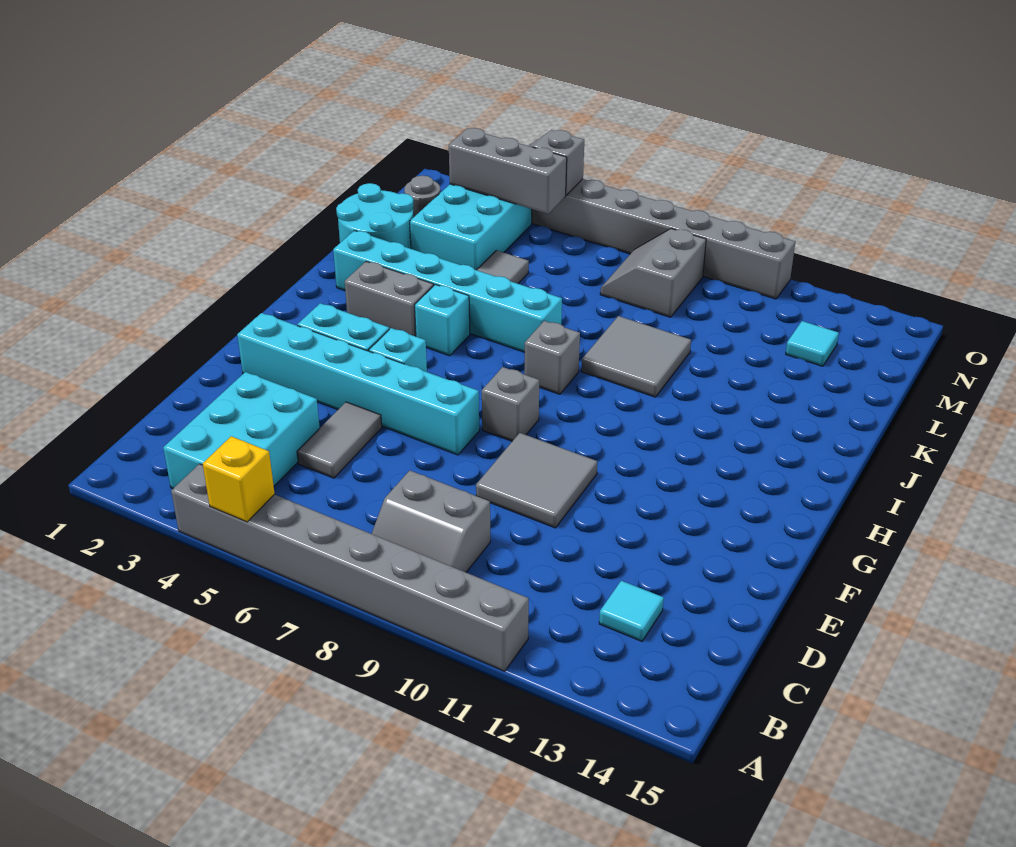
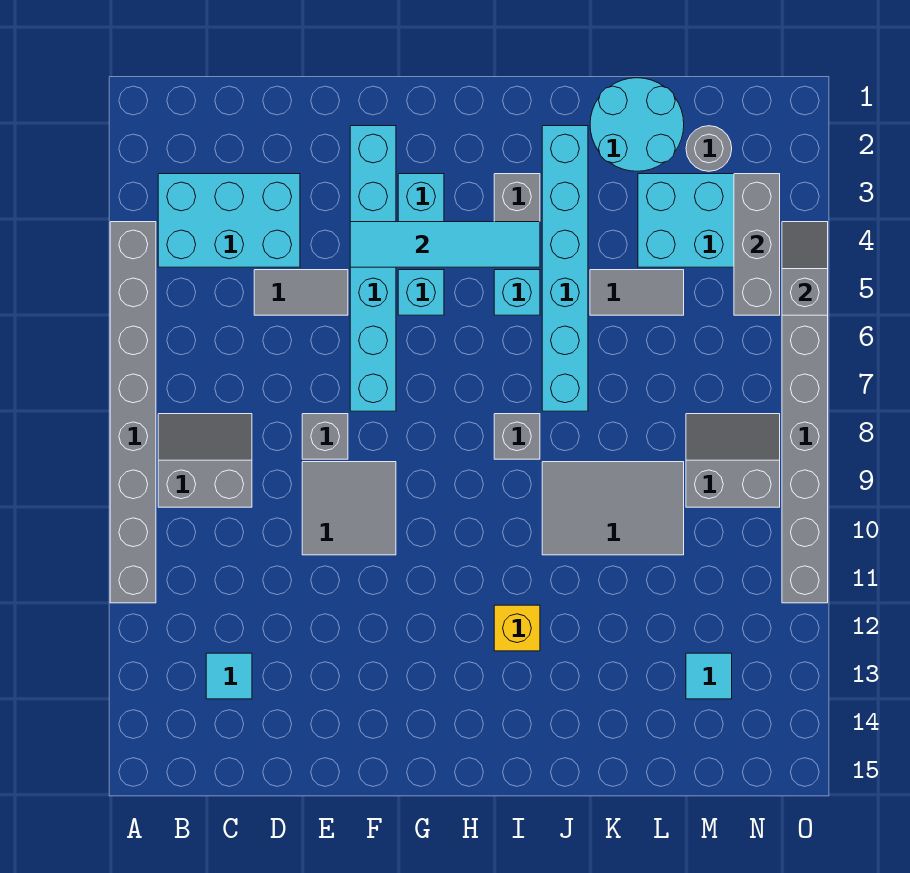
yellow 1x1 brick [203,436,275,522] -> yellow 1x1 brick moved to [494,605,540,651]
grey 2x2 slope [372,470,490,572] -> grey 2x2 slope turned to [158,414,252,507]
none -> cyan 1x4 tile [350,222,540,267]
grey 1x1 brick [482,367,539,441] -> grey 1x1 brick moved to [302,414,348,459]
grey 2x2 tile [581,316,691,397] -> grey 2x3 tile [542,462,684,555]

